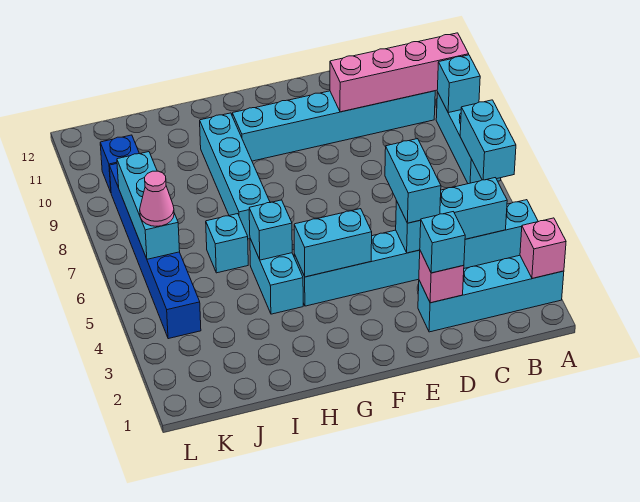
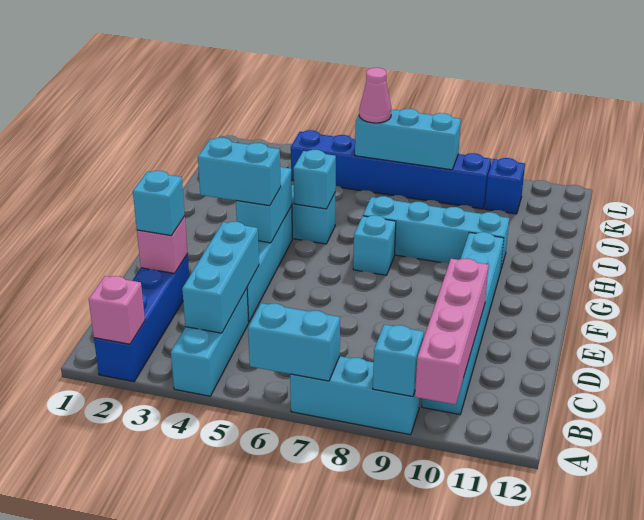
cyan 1x4 brick [418,255,564,332] -> blue 1x4 brick [94,254,189,382]
cyan 1x2 brick [385,139,441,223] -> cyan 1x2 brick moved to [198,138,281,206]
cyan 1x1 brick [206,214,248,273] -> cyan 1x1 brick moved to [353,215,396,275]

